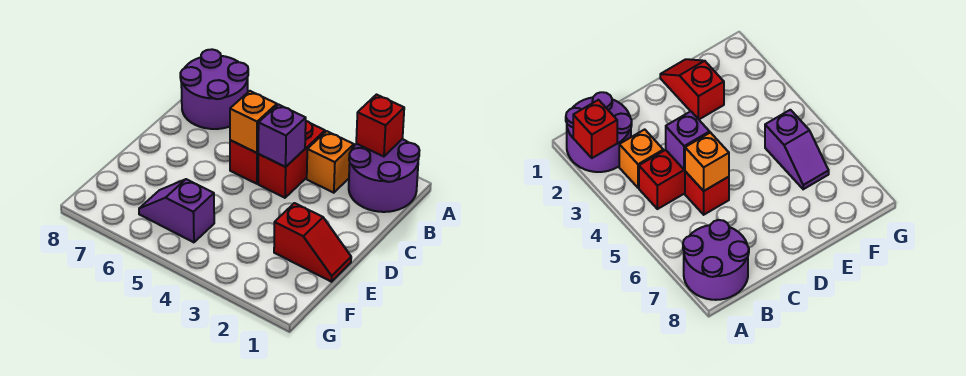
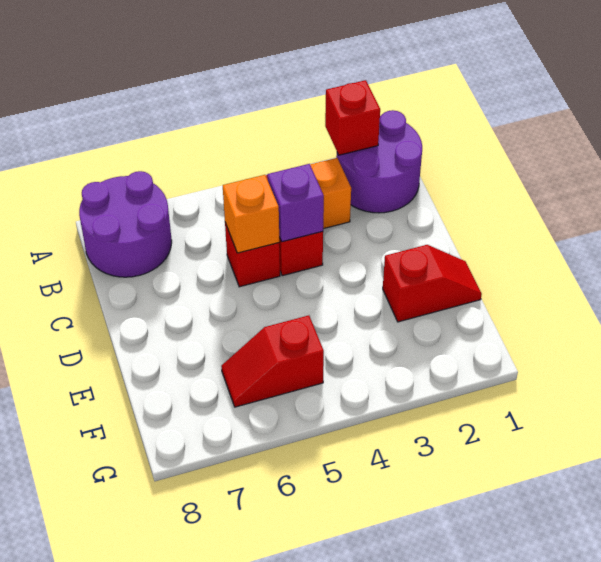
purple 1x2 slope [139,179,214,242] -> red 1x2 slope [221,315,324,407]

